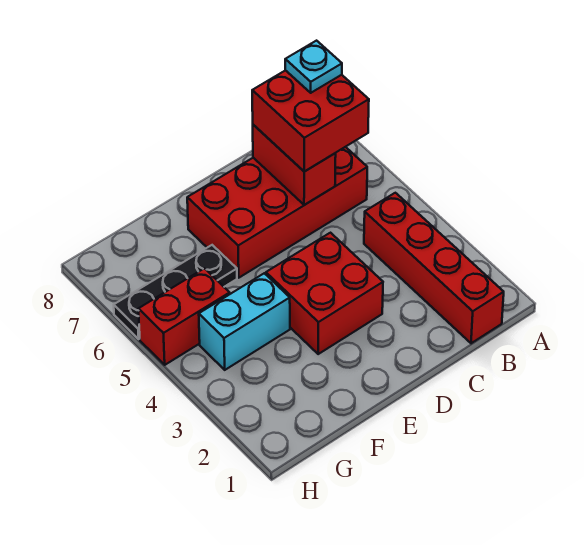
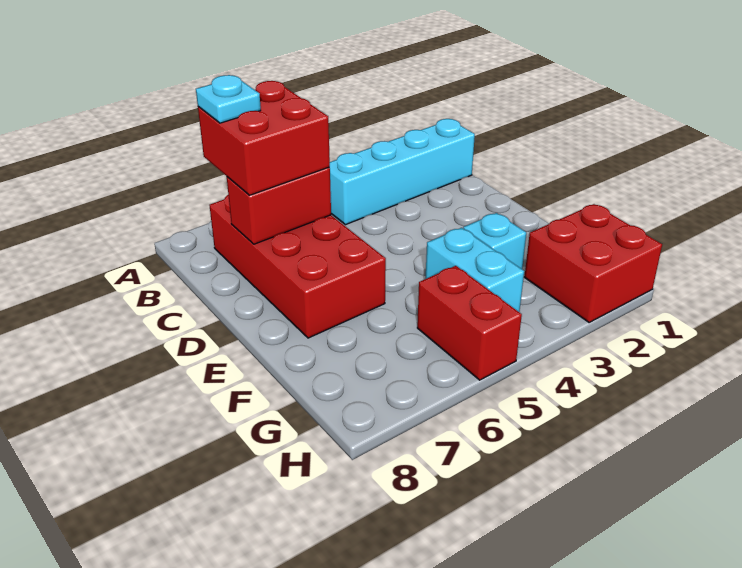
red 1x4 brick [364,193,504,343] -> cyan 1x4 brick [329,119,475,225]
red 2x2 brick [266,233,383,354] -> red 2x2 brick moved to [525,204,662,322]
none -> cyan 1x1 brick [463,213,526,269]
black 1x3 plate [114,245,237,339] -> none

